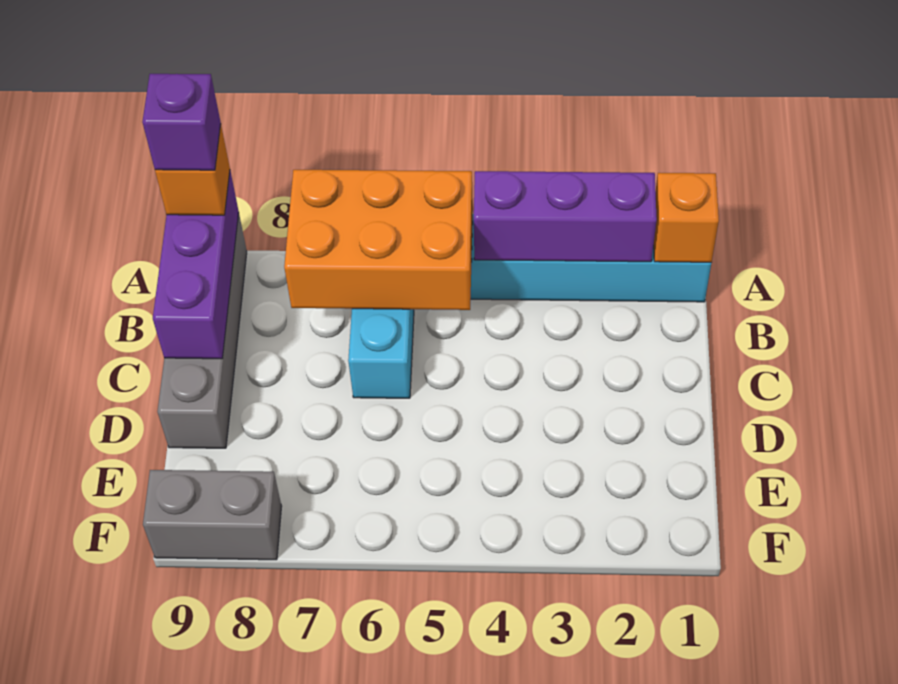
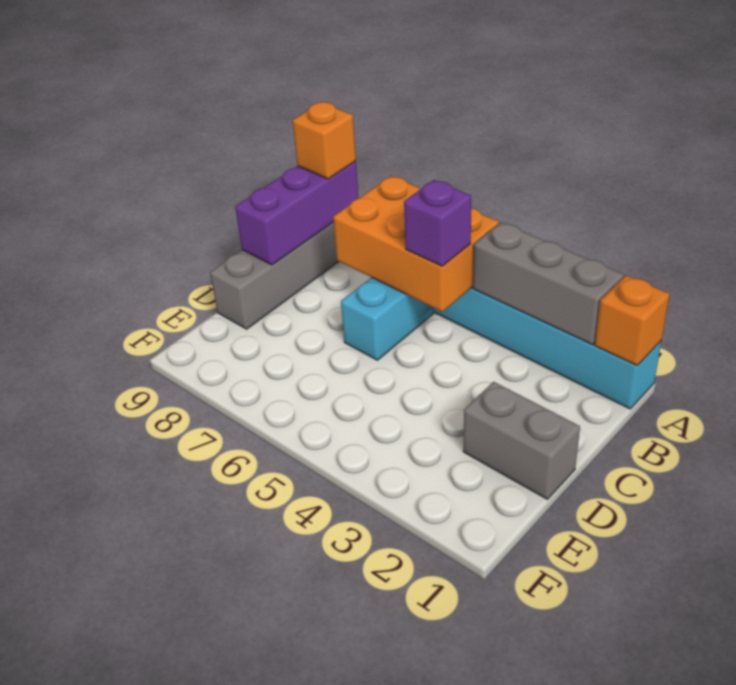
purple 1x3 brick [474,171,657,262] -> grey 1x3 brick [473,222,624,345]
purple 1x1 brick [142,74,221,170] -> purple 1x1 brick moved to [404,180,471,266]
grey 1x2 brick [143,470,282,560] -> grey 1x2 brick moved to [463,382,580,499]

